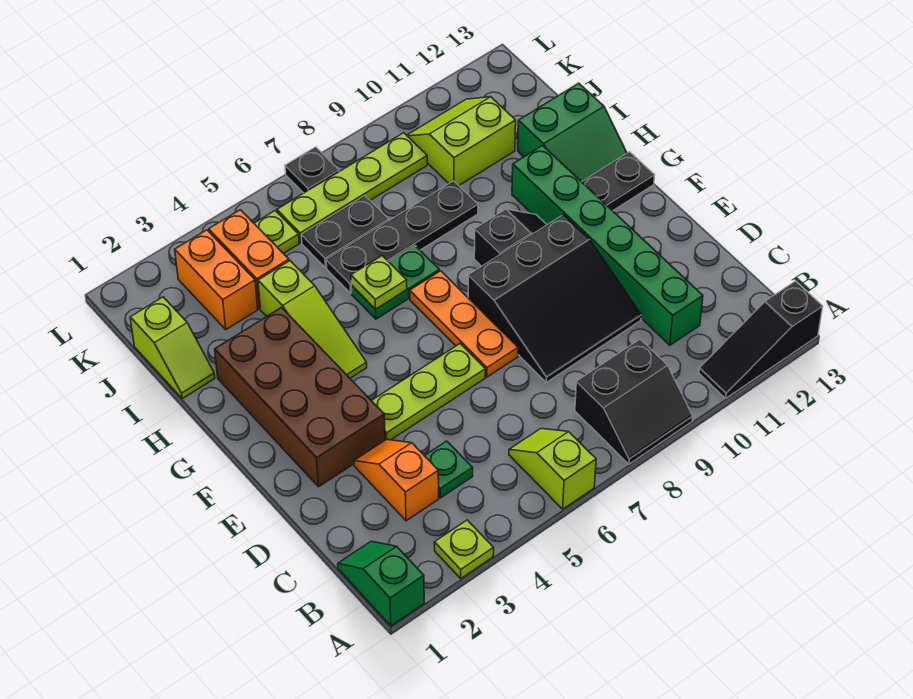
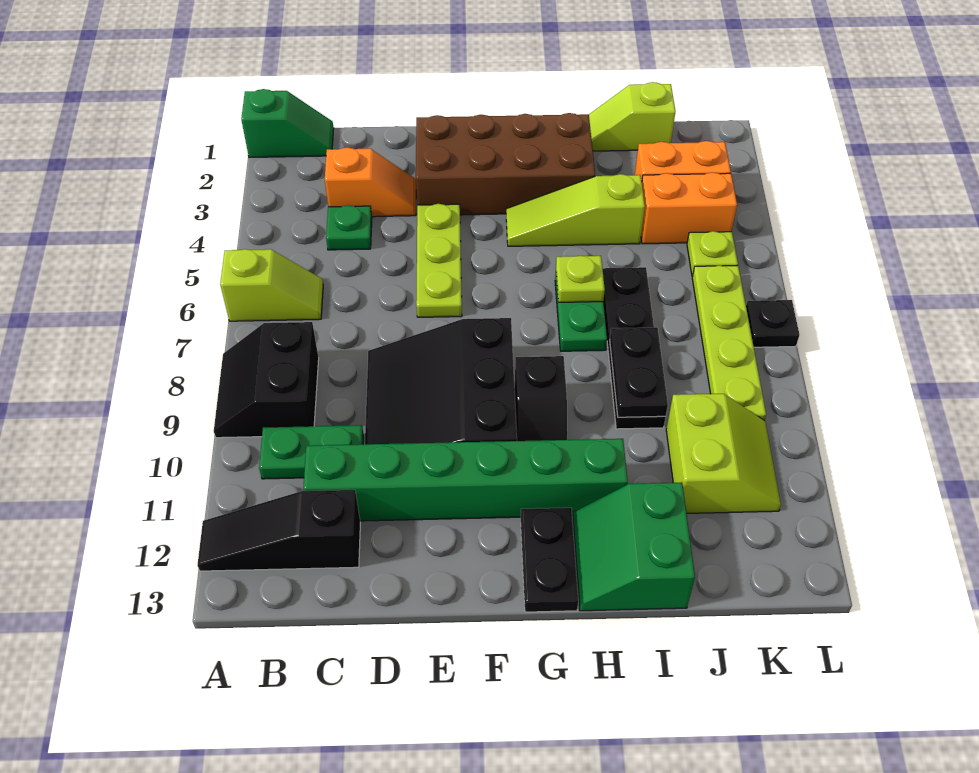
lime 1x1 plate [434,520,494,578] -> none
black 1x3 slope [699,281,823,398] -> black 1x3 slope turned to [198,490,360,571]
none -> green 1x2 plate [259,425,364,479]
orange 1x3 plate [410,271,518,377] -> none
black 1x2 plate [301,196,389,268] -> black 1x2 plate moved to [610,327,668,417]

